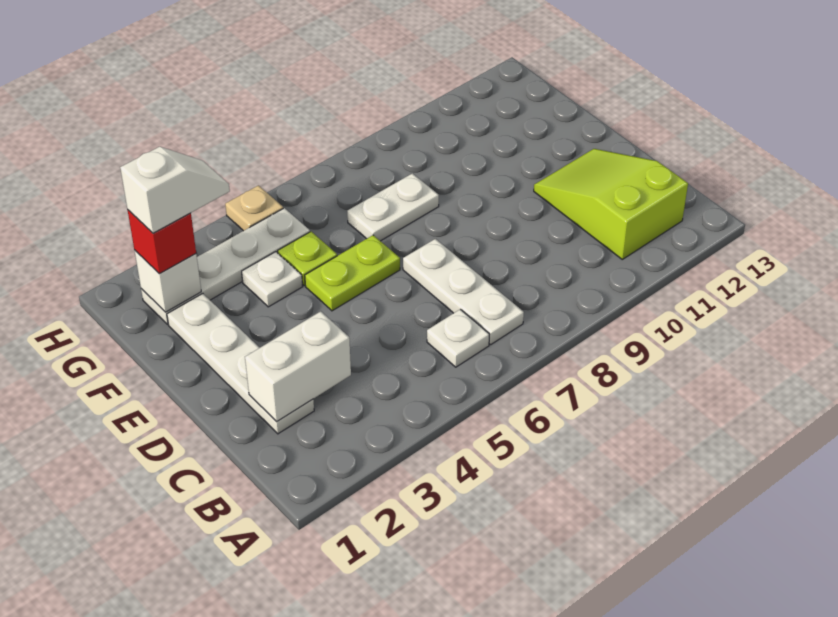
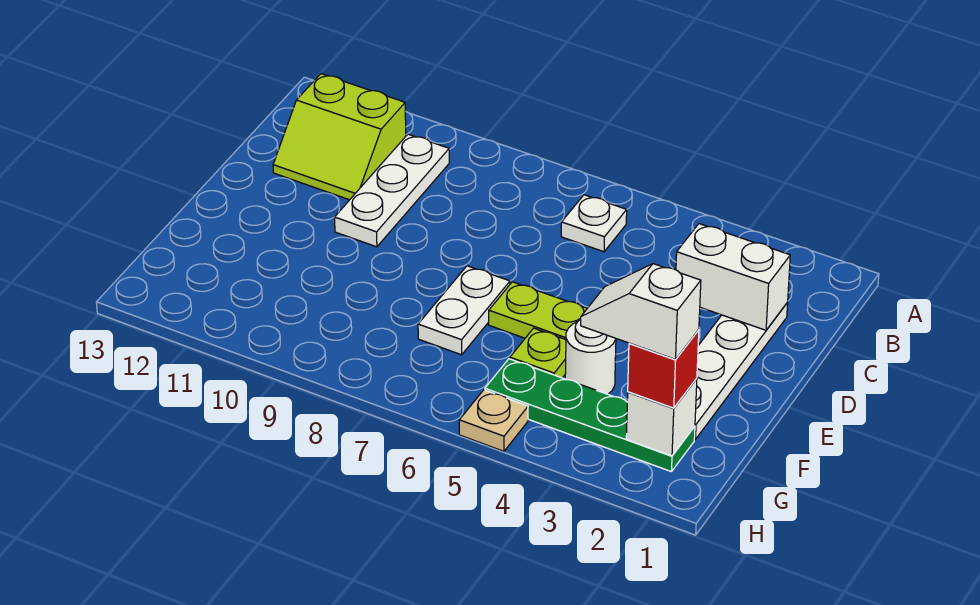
white 1x3 plate [403,239,524,345] -> white 1x3 plate moved to [335,134,449,247]
lime 2x3 slope [534,149,688,259] -> lime 2x2 slope [273,74,406,200]
white 1x1 plate [242,252,303,307] -> white 1x1 round brick [565,320,616,394]
white 1x2 plate [347,173,439,241] -> white 1x2 plate turned to [418,266,510,355]
white 1x4 plate [141,208,310,325] -> green 1x4 plate [485,359,695,472]

